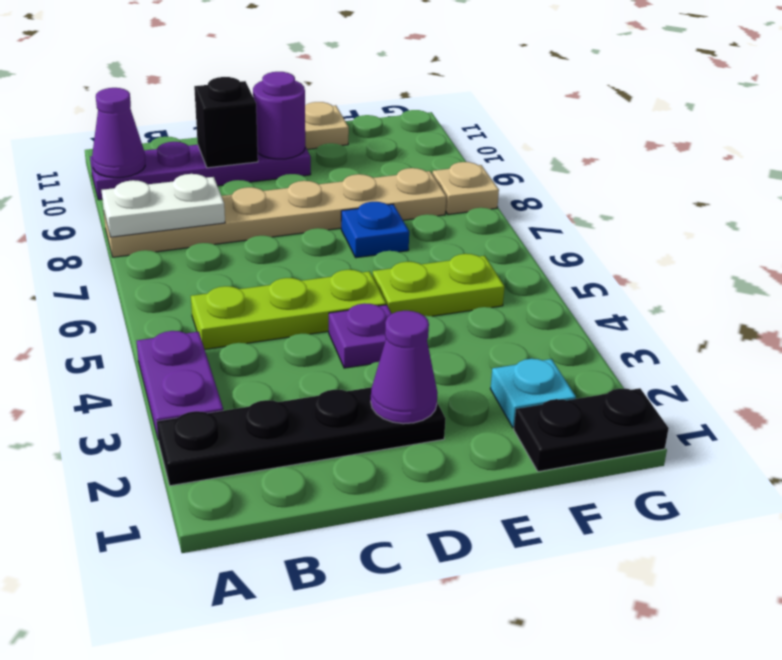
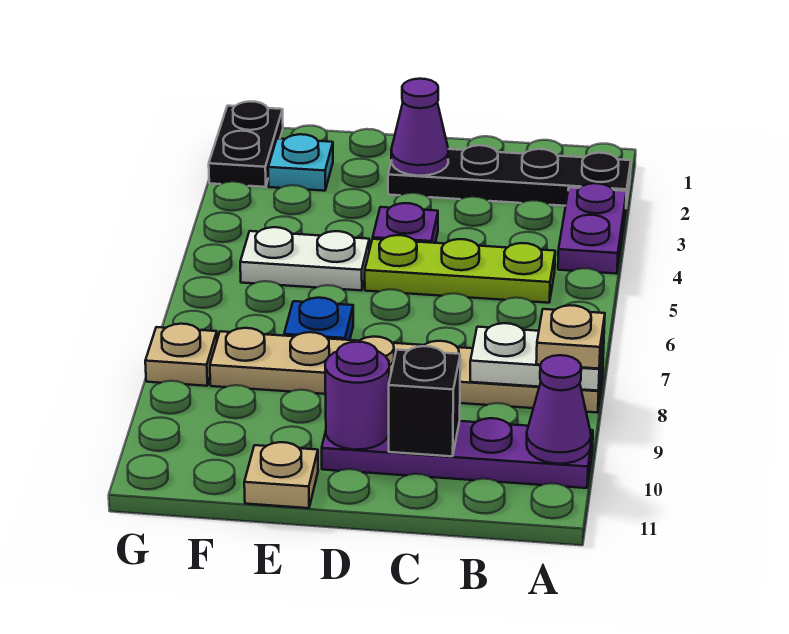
none -> tan 1x1 plate [536,305,605,369]
lime 1x2 plate [373,254,505,316] -> white 1x2 plate [240,227,369,290]
black 1x2 plate [514,388,669,472] -> black 1x2 plate turned to [209,101,283,187]

